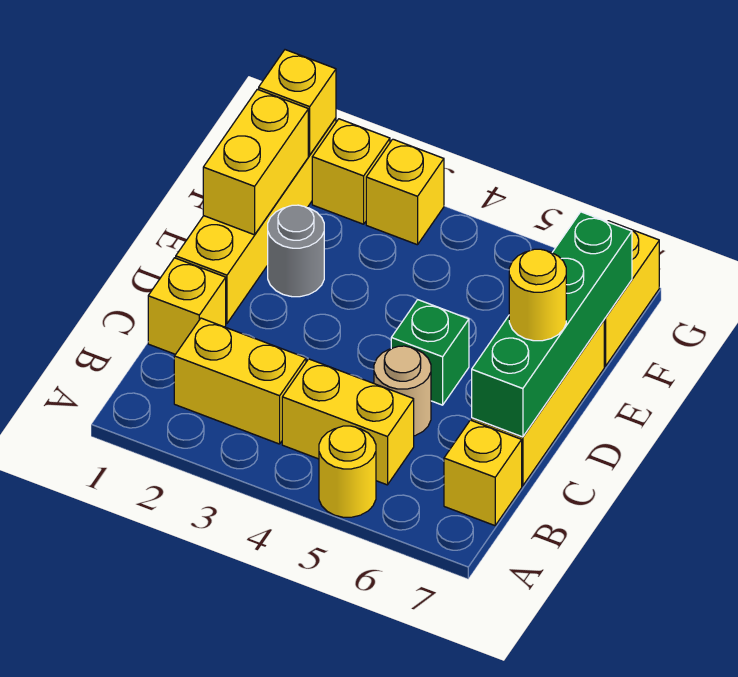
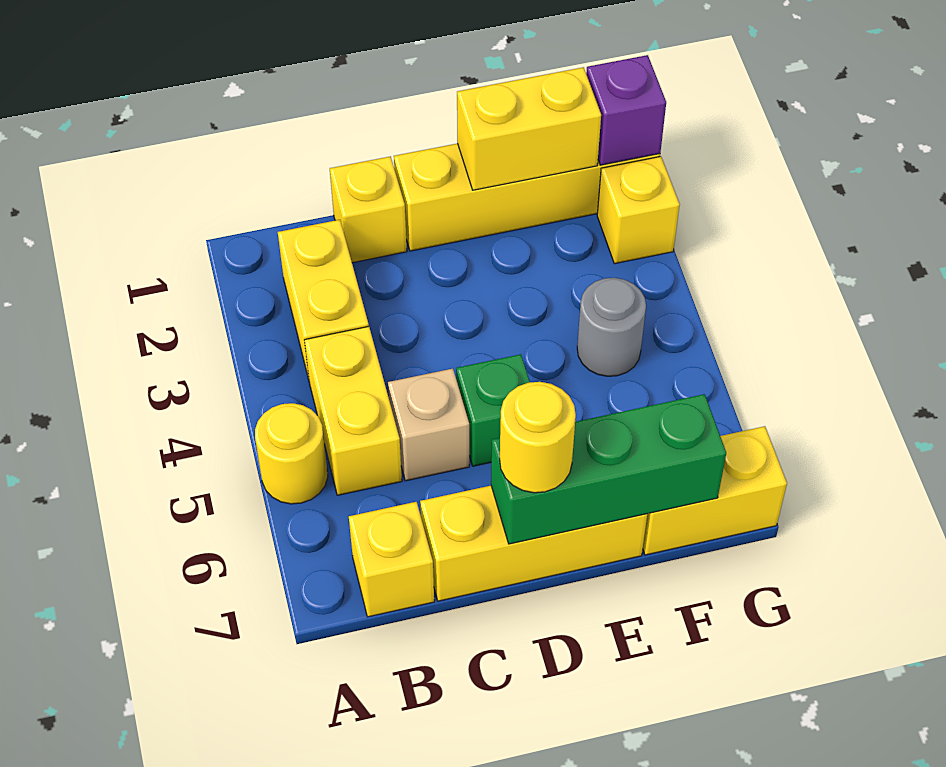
tan 1x1 round brick [374,346,431,436] -> tan 1x1 brick [388,369,469,481]
green 1x4 brick [472,212,632,437] -> green 1x3 brick [491,394,726,544]
grey 1x1 round brick [268,205,324,297] -> grey 1x1 round brick moved to [577,278,646,376]
yellow 1x1 brick [259,50,336,155] -> purple 1x1 brick [586,55,666,165]
yellow 1x1 brick [366,139,444,245] -> none

